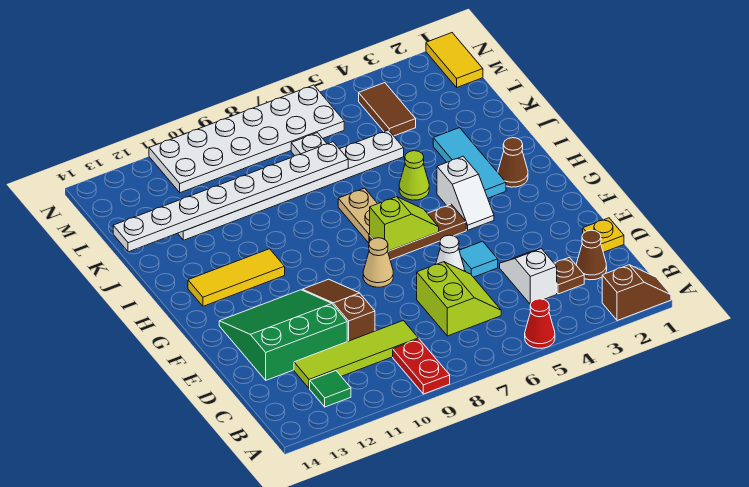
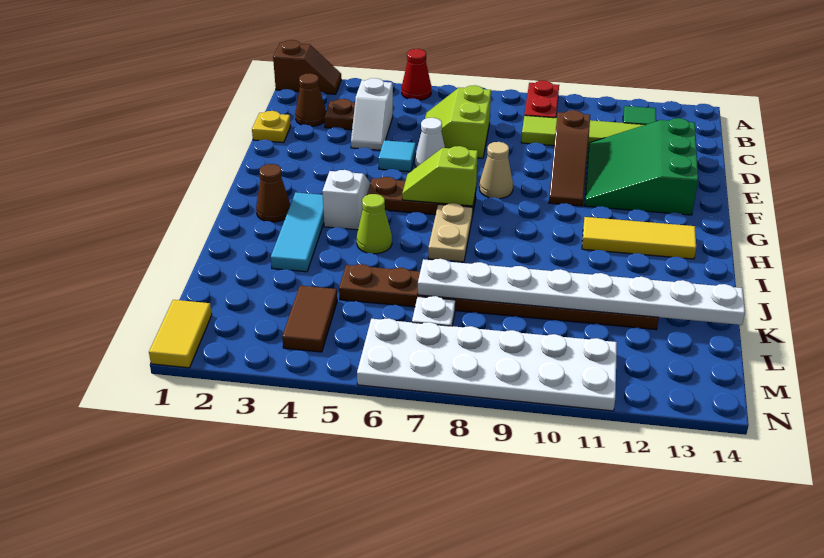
brown 1x2 slope [602,265,671,321] -> brown 1x2 slope turned to [273,40,341,94]
green 3x3 slope [219,290,347,380] -> green 3x3 slope turned to [585,118,698,215]
white 1x8 plate [178,130,404,240] -> brown 1x8 plate [339,264,659,330]

